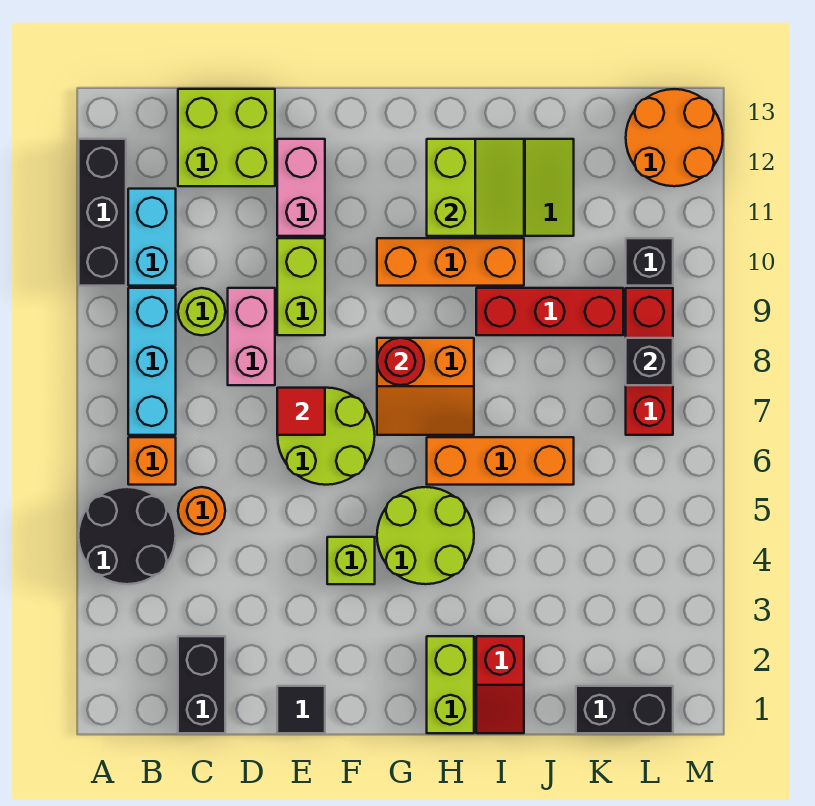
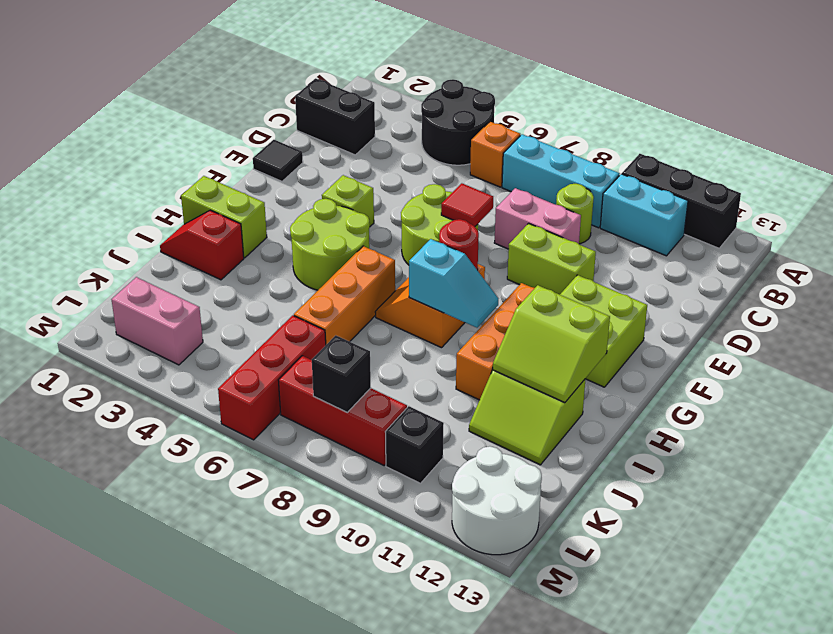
orange 1x1 round brick [178,487,225,534] -> none
lime 2x2 brick [178,89,275,186] -> lime 2x2 brick moved to [560,275,647,387]
pink 1x2 brick [277,139,325,236] -> pink 1x2 brick moved to [112,277,203,365]
none -> cyan 1x2 slope [409,239,498,328]
red 1x3 brick [476,288,623,335] -> red 1x3 brick moved to [218,315,326,440]
black 1x2 brick [576,686,673,733] -> none
orange 2x2 round brick [626,89,723,186] -> white 2x2 round brick [452,446,542,555]

